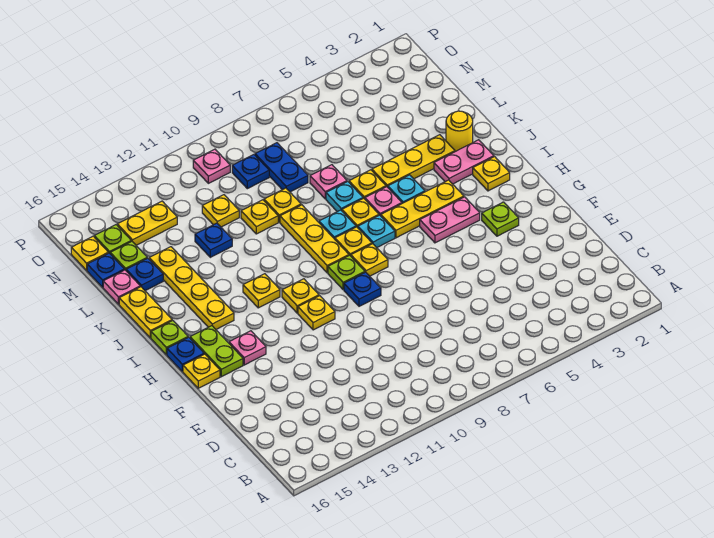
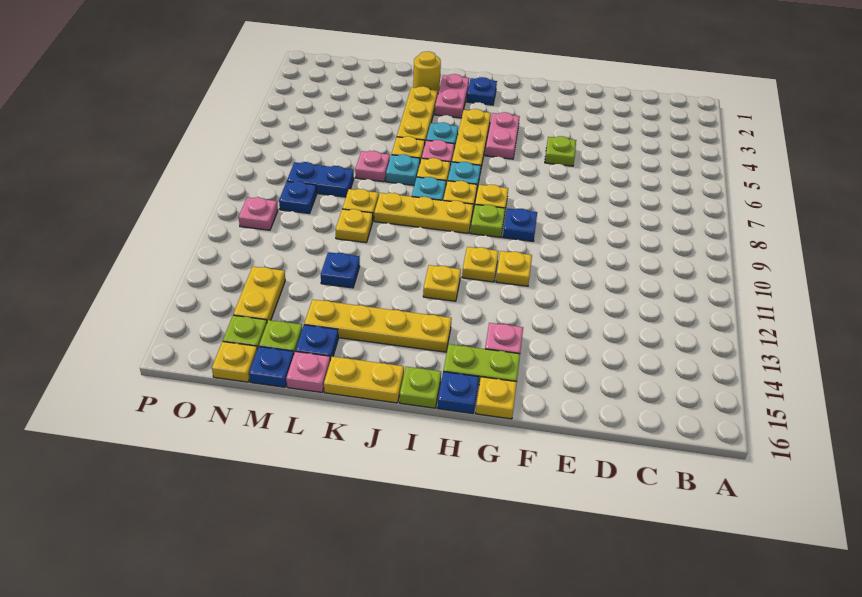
lime 1x1 plate [482,202,519,236] -> lime 1x1 plate moved to [545,136,576,166]
yellow 1x1 plate [473,157,510,191] -> blue 1x1 plate [467,77,497,105]
yellow 1x1 plate [202,195,239,227] -> none

